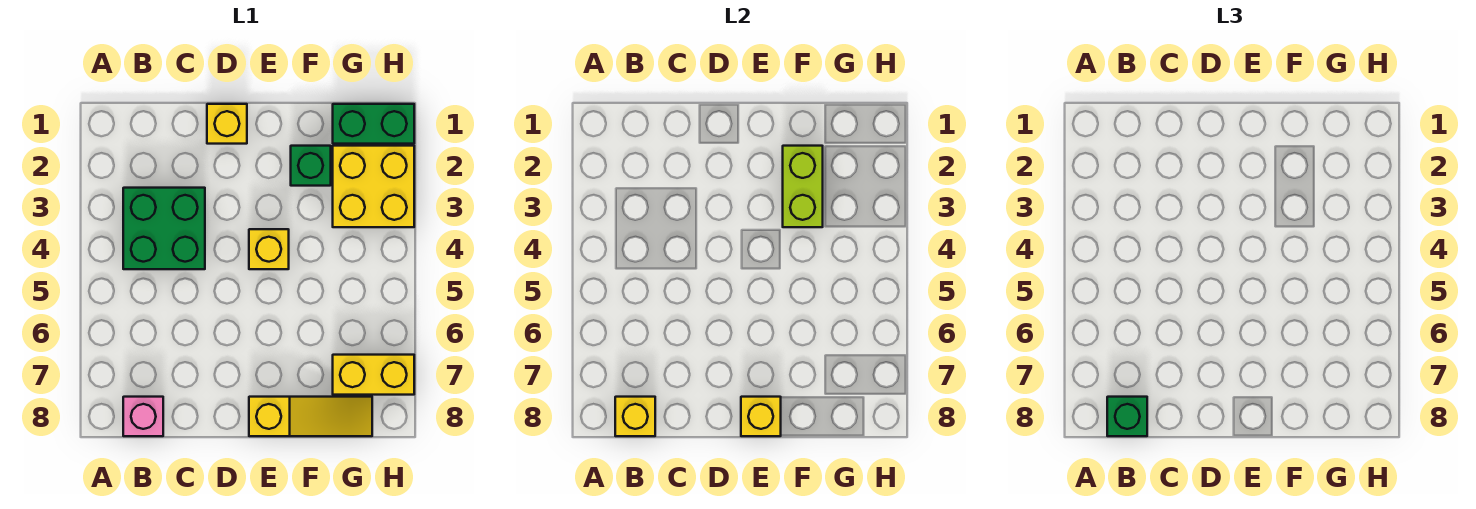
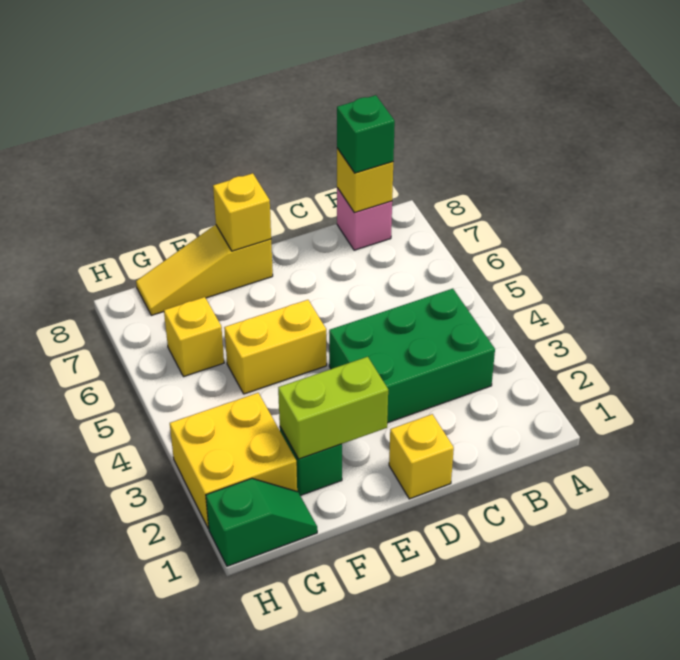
green 2x2 brick [123,188,205,269] -> green 2x3 brick [329,289,495,423]
yellow 1x1 brick [249,229,289,269] -> yellow 1x1 brick moved to [164,297,224,377]
lime 1x2 brick [783,146,823,227] -> lime 1x2 brick turned to [278,357,388,459]
green 1x2 brick [333,104,414,144] -> green 1x2 slope [206,478,317,566]
yellow 1x2 brick [333,355,414,395] -> yellow 1x2 brick moved to [224,300,327,394]

